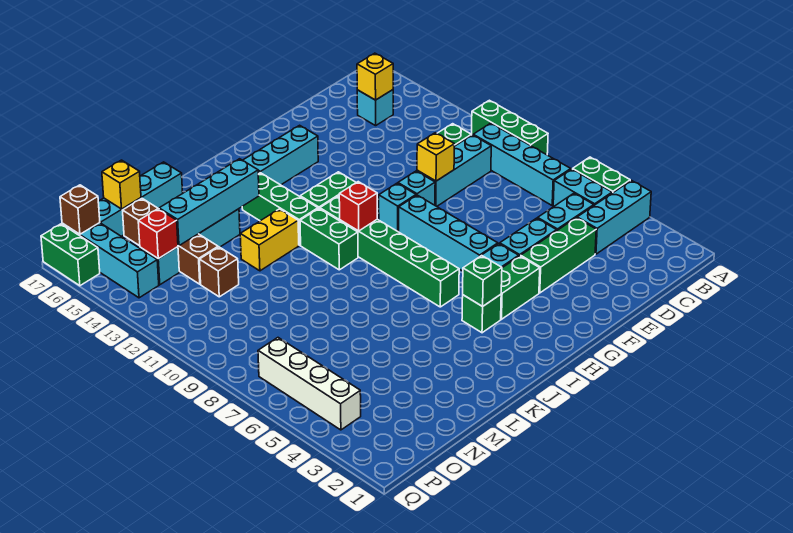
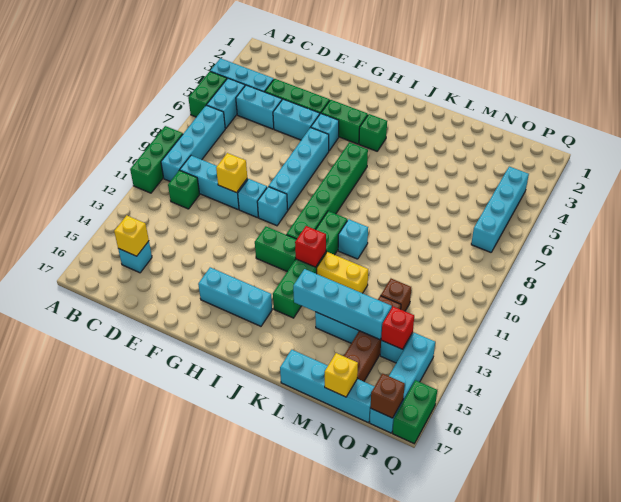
green 1x1 brick [463,256,502,306] -> none
red 1x1 brick [339,182,377,231] -> red 1x1 brick moved to [295,226,326,267]
none -> cyan 1x1 brick [338,219,368,259]
white 1x4 brick [258,338,361,430] -> cyan 1x4 brick [471,167,529,252]

